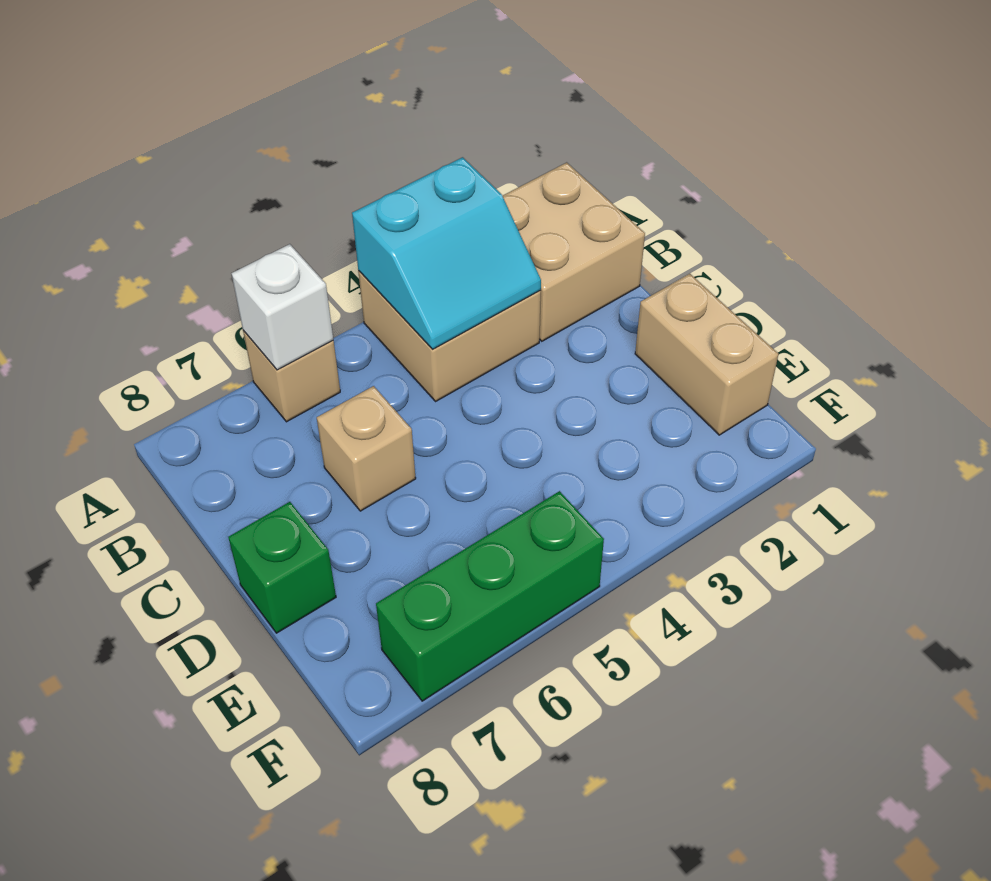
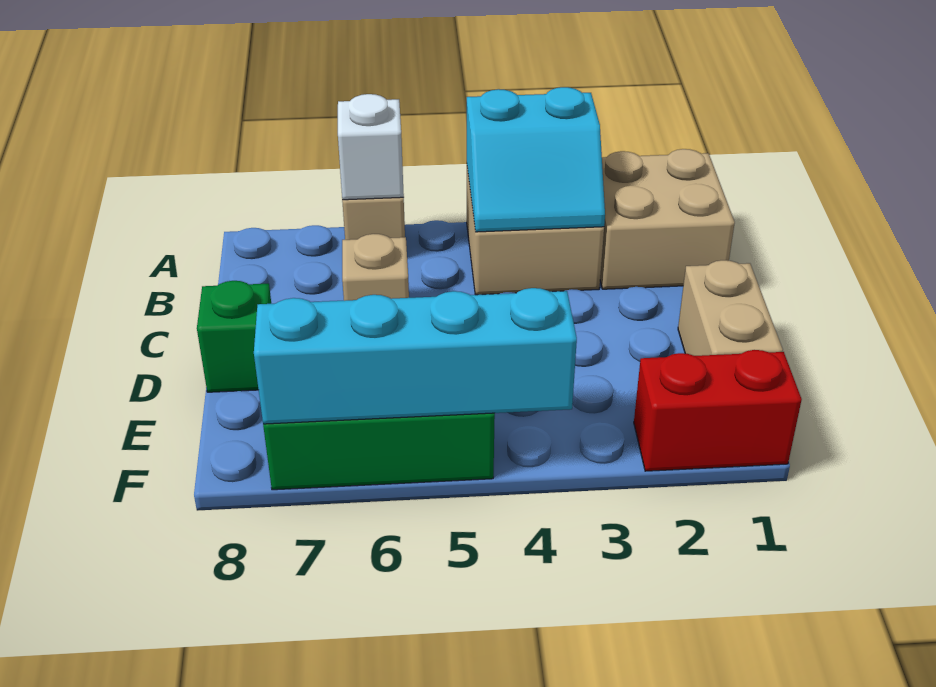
none -> red 1x2 brick [634,350,802,471]
none -> cyan 1x4 brick [254,288,577,424]

